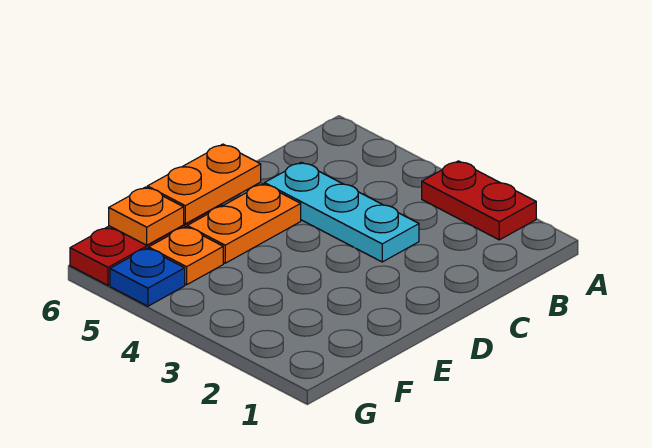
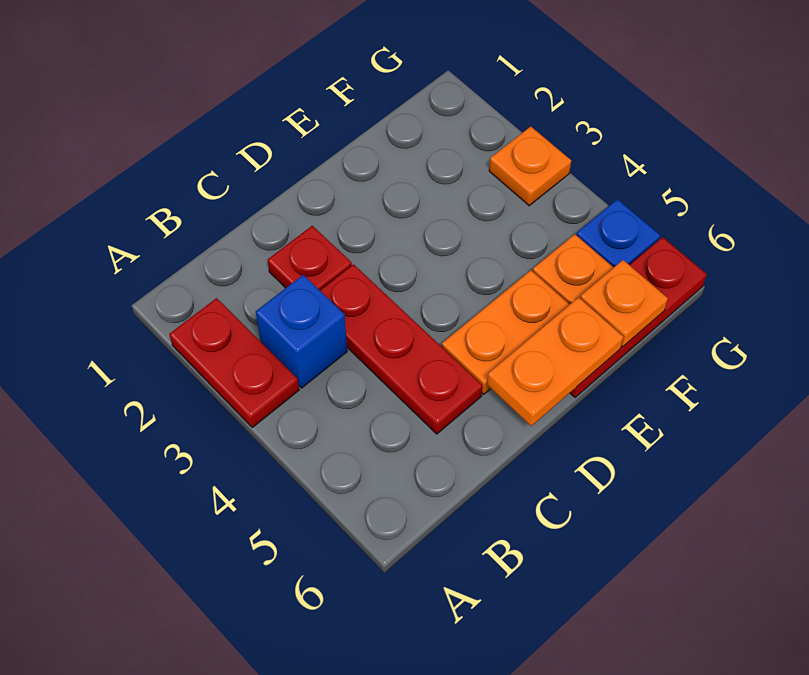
none -> blue 1x1 brick [256,275,347,388]
none -> red 1x1 plate [268,226,352,290]
cyan 1x3 plate [265,162,419,262] -> red 1x3 plate [320,264,483,434]
none -> orange 1x1 plate [489,127,571,206]

